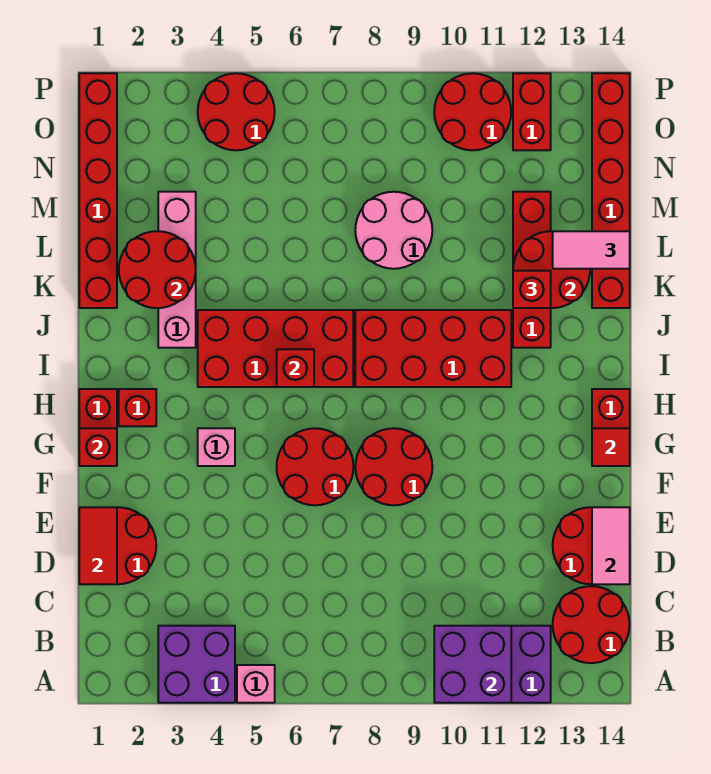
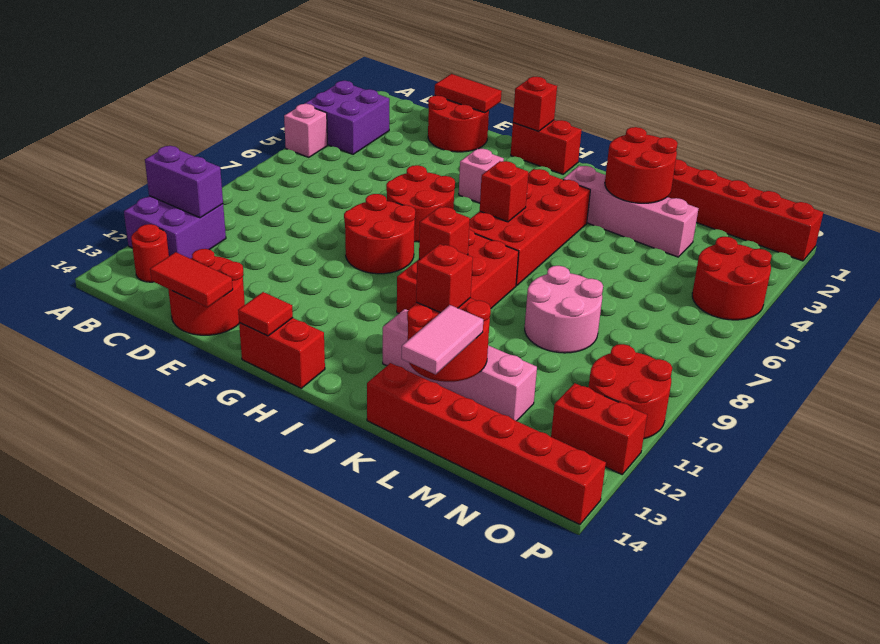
purple 2x2 brick [434,626,511,703] -> purple 1x2 brick [145,146,223,218]
red 2x2 round brick [553,586,630,663] -> red 1x1 round brick [131,224,169,282]
pink 1x2 tile [592,507,630,584] -> red 1x2 tile [150,252,233,307]
red 1x1 brick [119,389,156,426] -> red 1x1 brick moved to [419,206,470,259]
red 2x4 brick [355,310,511,387] -> red 2x3 brick [397,229,519,313]
red 1x4 brick [513,192,551,348] -> pink 1x4 brick [383,309,537,421]

